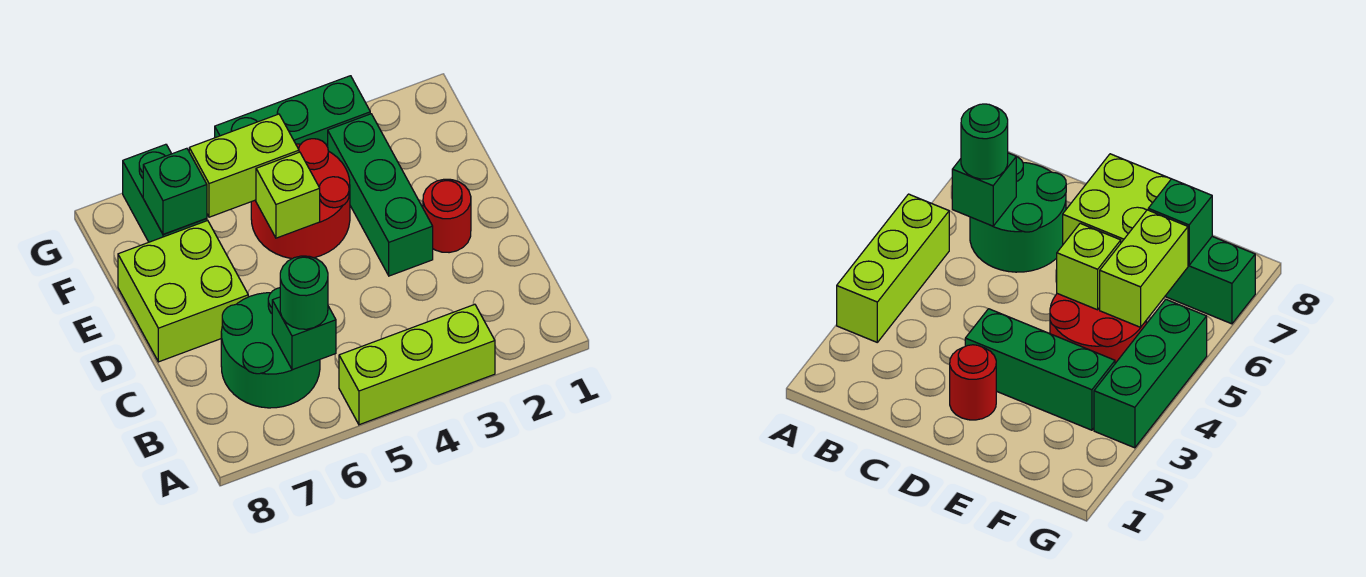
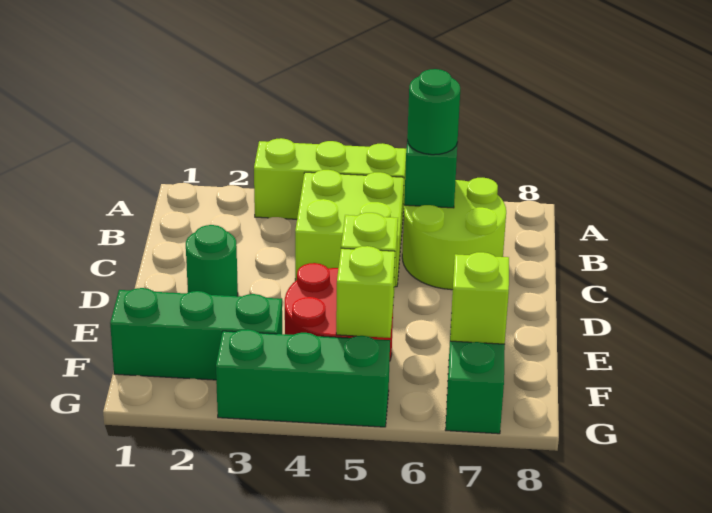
green 2x2 round brick [221,288,320,408] -> lime 2x2 round brick [402,178,506,290]
red 1x1 round brick [423,179,471,253] -> green 1x1 round brick [186,225,238,296]
green 1x3 brick [328,114,433,276] -> green 1x3 brick turned to [110,288,282,380]
lime 2x2 brick [118,221,248,362] -> lime 2x2 brick moved to [295,170,404,287]
lime 1x2 brick [189,114,299,217] -> lime 1x1 brick [336,246,395,338]
green 1x1 brick [143,148,207,234] -> lime 1x1 brick [450,252,509,344]

